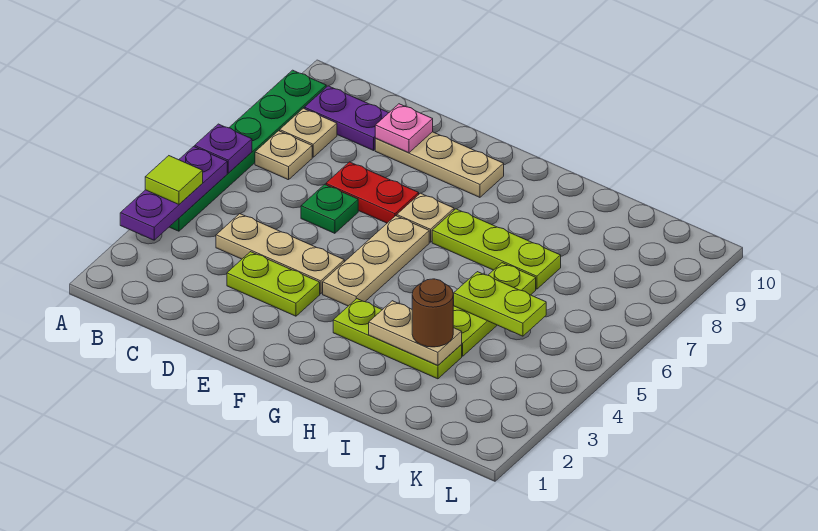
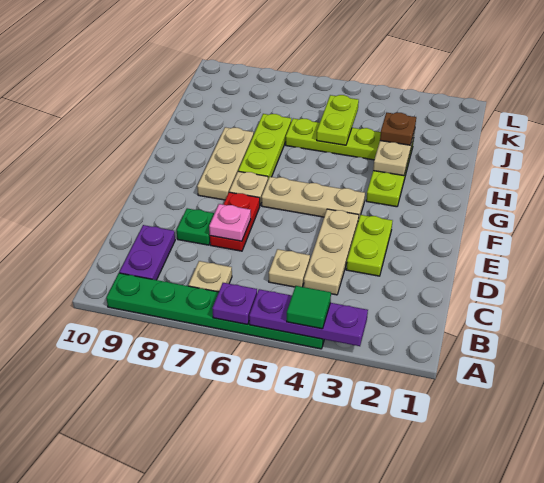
lime 1x1 tile [145,156,203,204] -> green 1x1 tile [287,286,331,329]
tan 1x1 plate [280,108,337,157] -> tan 1x1 plate moved to [269,249,310,287]
green 1x1 plate [301,184,358,233] -> green 1x1 plate moved to [177,208,214,245]
tan 1x3 plate [375,132,504,197] -> tan 1x3 plate moved to [197,127,254,200]
pink 1x1 plate [375,104,433,153] -> pink 1x1 plate moved to [209,204,251,241]
brown 1x1 round brick [412,279,453,347] -> brown 1x1 plate [380,113,416,145]

